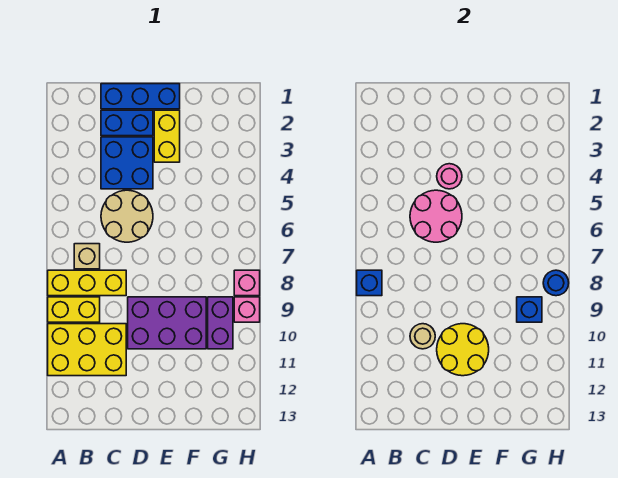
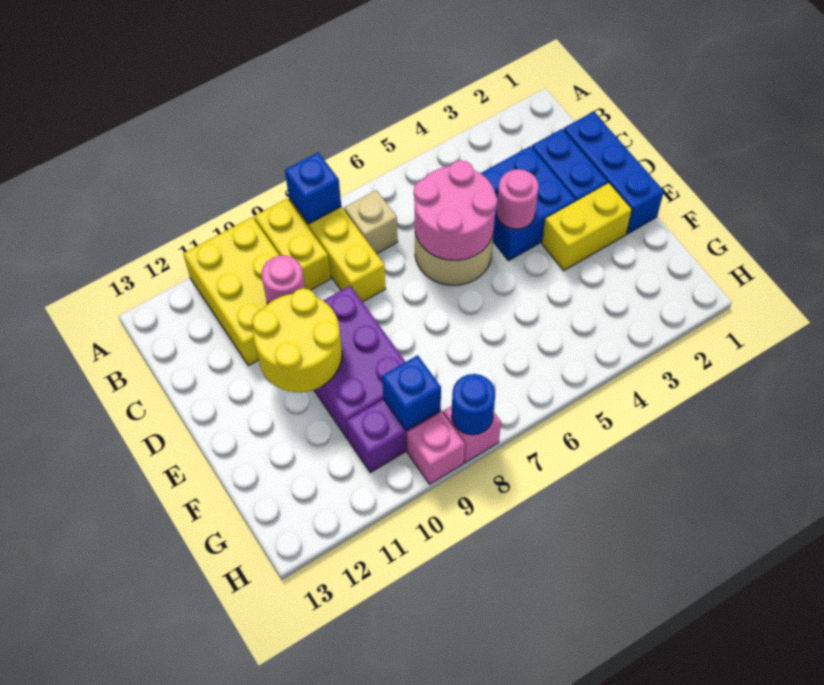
tan 1x1 round brick [410,324,435,349] -> pink 1x1 round brick [262,255,305,304]

